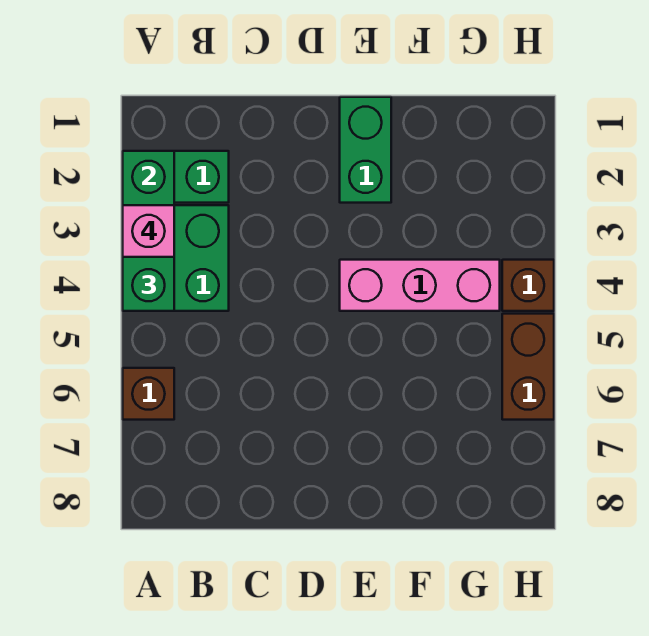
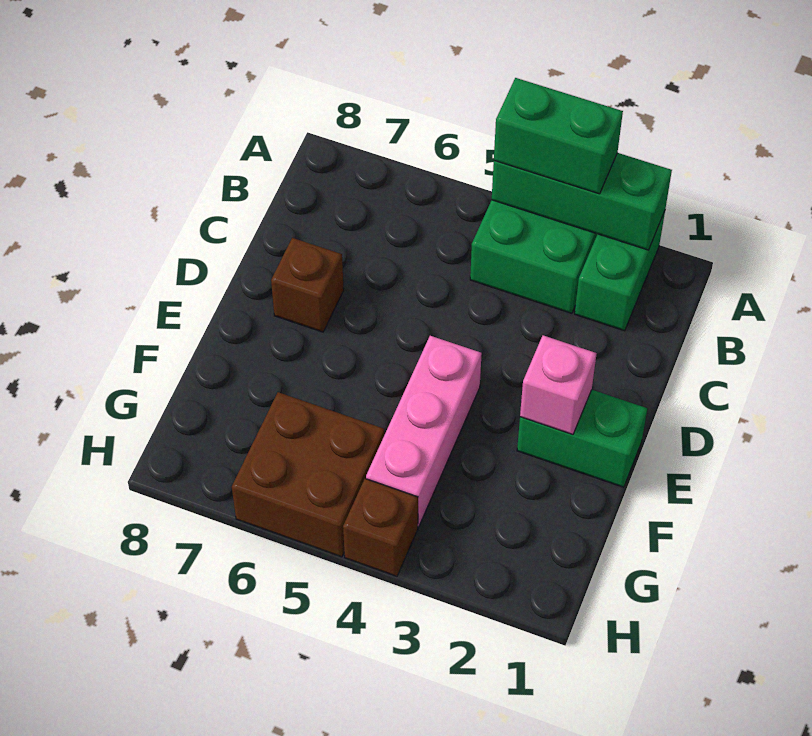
pink 1x1 brick [123,205,174,257] -> pink 1x1 brick moved to [520,335,597,434]
brown 1x1 brick [123,368,174,420] -> brown 1x1 brick moved to [271,238,344,332]
brown 1x2 brick [502,314,554,420] -> brown 2x2 brick [232,392,384,557]

